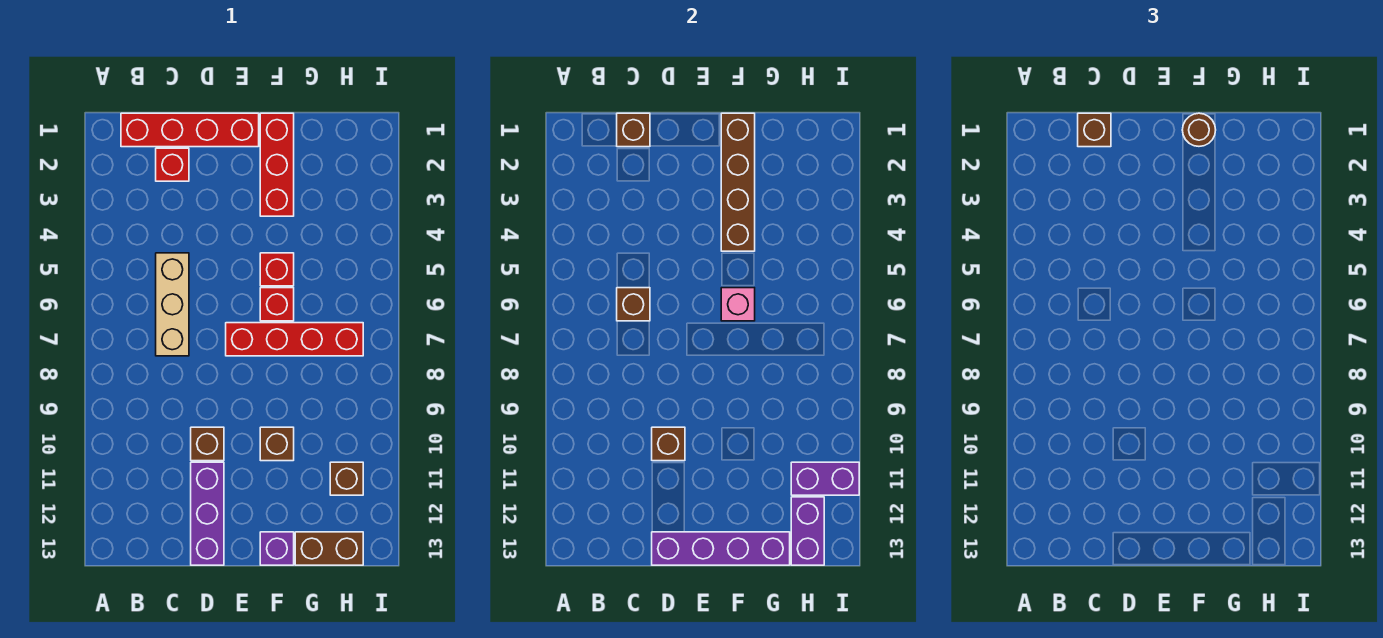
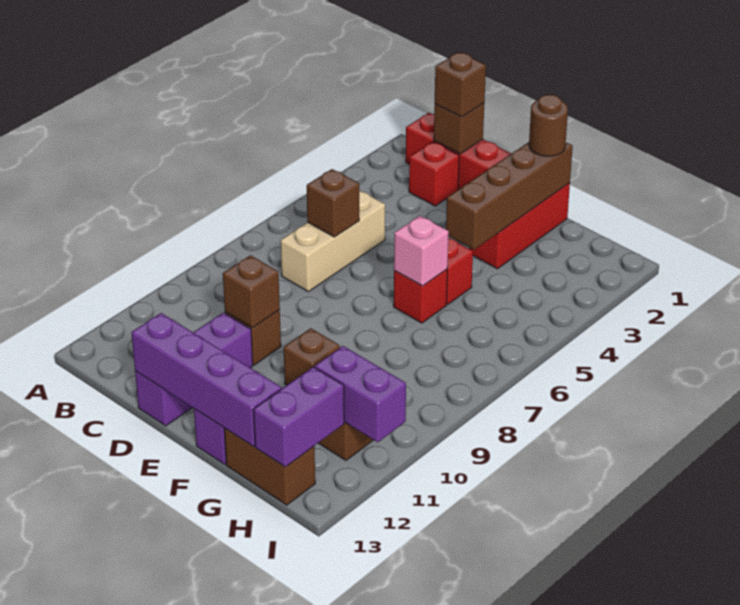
red 1x4 brick [226,323,363,356] -> none

